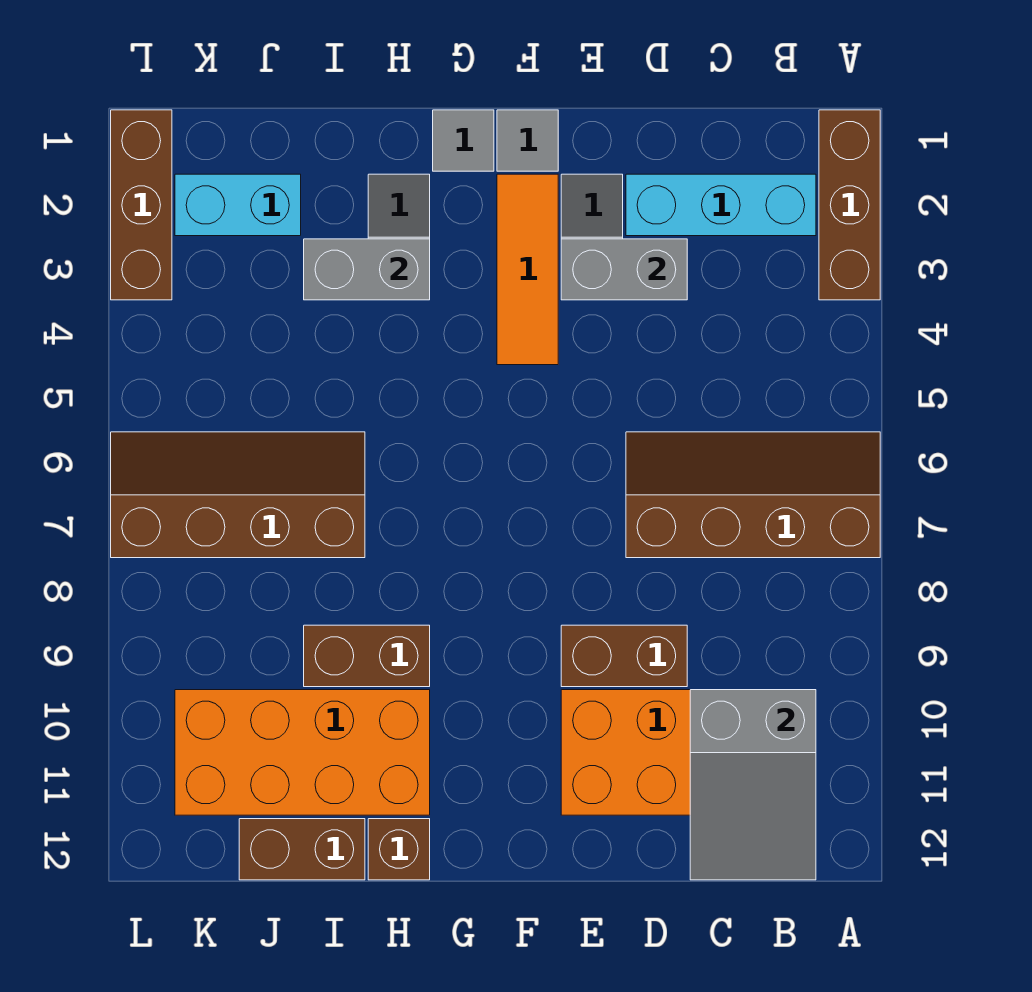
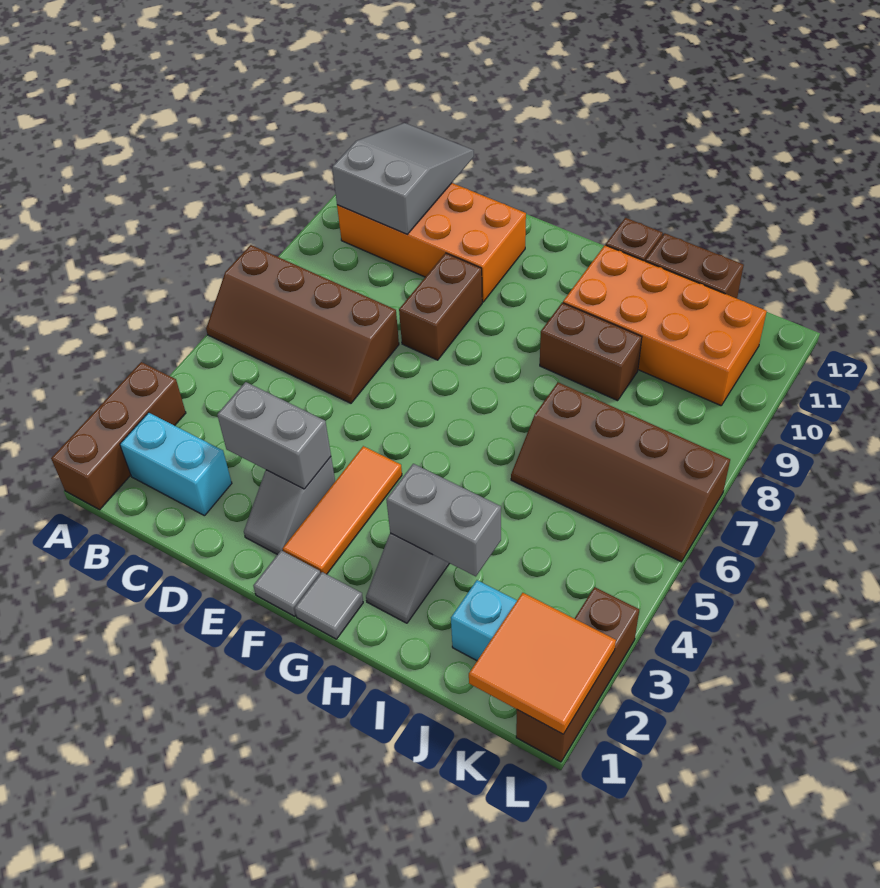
cyan 1x3 brick [626,174,816,236] -> cyan 1x2 brick [120,413,232,516]
brown 1x2 brick [561,625,687,687] -> brown 1x2 brick turned to [399,253,482,360]
none -> orange 2x2 tile [469,593,616,734]

